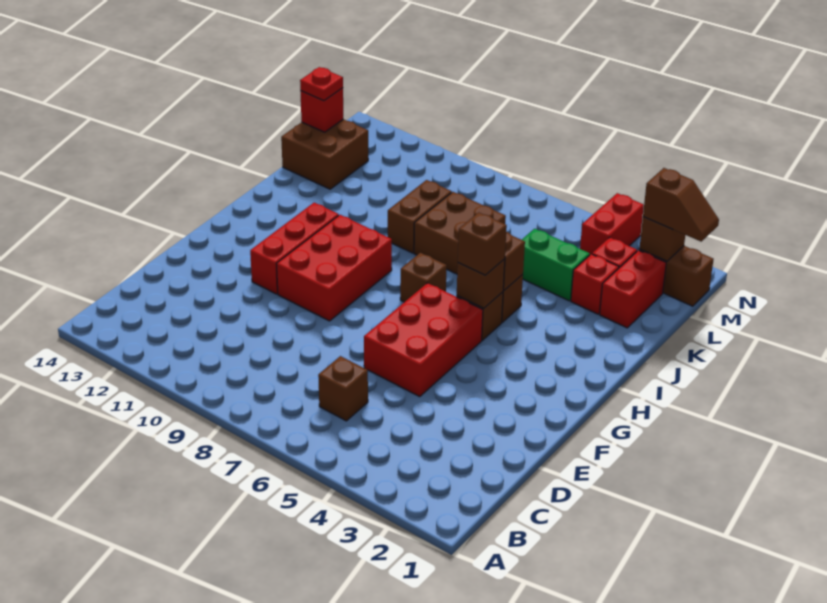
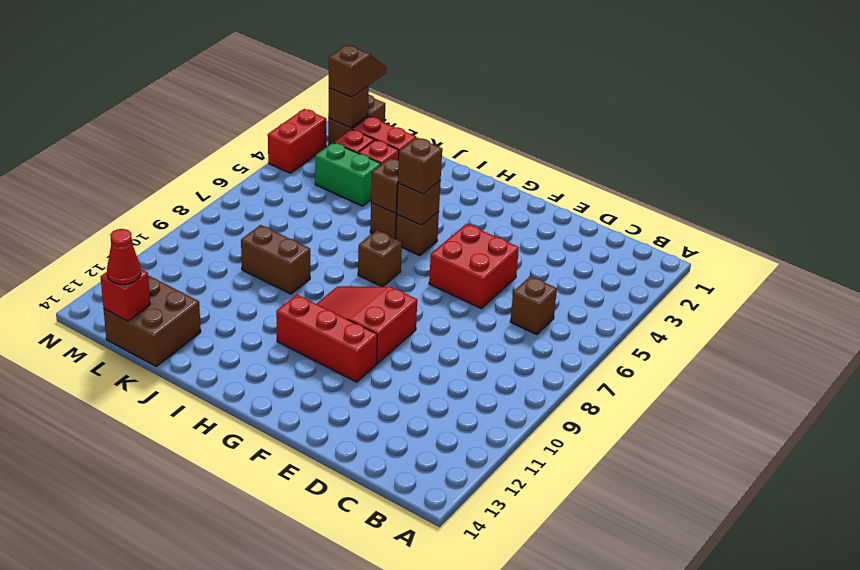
red 2x3 brick [364,283,483,397] -> red 2x2 brick [429,224,519,309]
red 2x3 brick [277,215,392,321] -> red 2x3 slope [317,286,417,364]
brown 2x2 brick [414,192,506,274] -> none
green 1x2 brick [522,229,590,301] -> green 1x2 brick turned to [315,143,381,206]
red 1x1 plate [300,67,343,101] -> red 1x1 cone [107,229,141,285]
red 1x2 brick [580,193,644,255] -> red 1x2 brick turned to [268,109,326,173]

